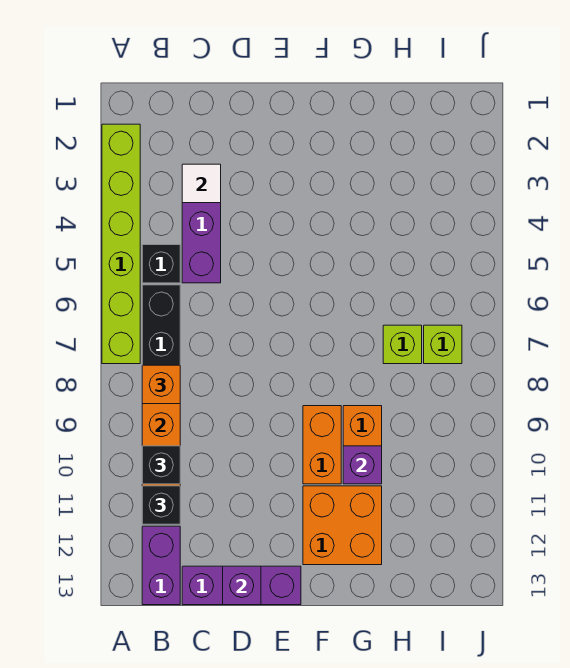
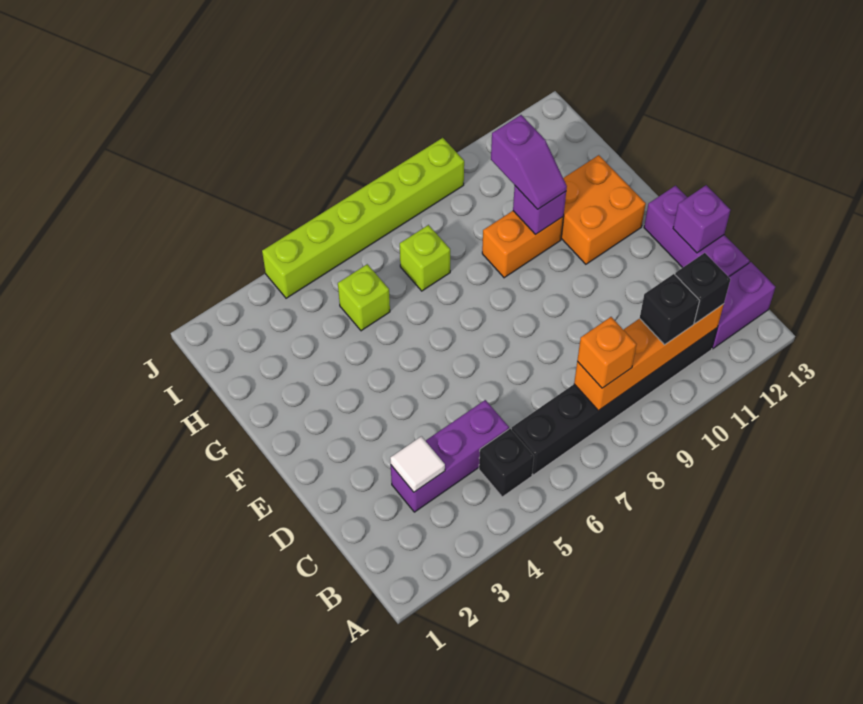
lime 1x6 brick [102,124,140,364] -> lime 1x6 brick moved to [262,138,464,298]
orange 1x2 brick [303,406,341,484] -> none
none -> purple 1x2 slope [491,115,567,209]
lime 1x1 brick [424,325,462,364] -> lime 1x1 brick moved to [338,264,390,331]

